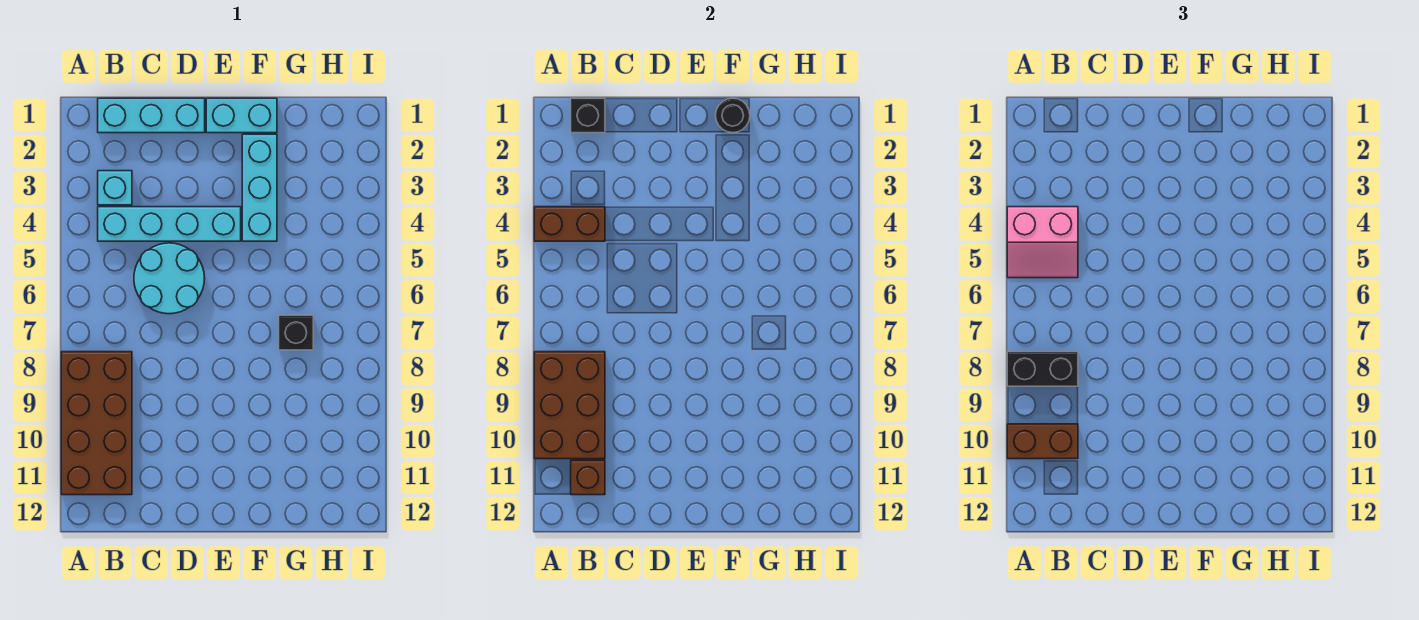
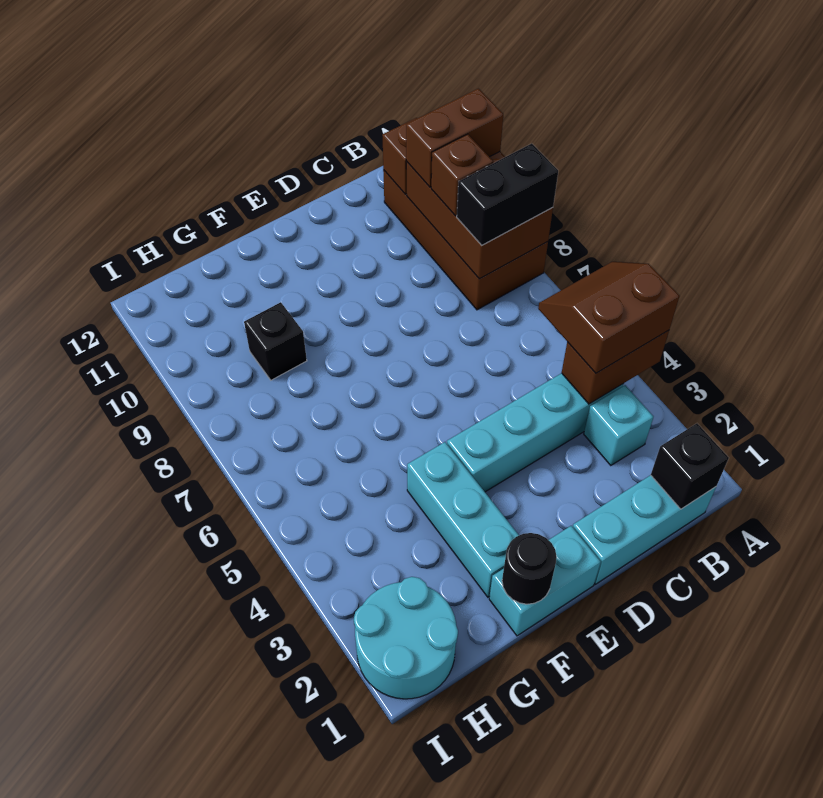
pink 2x2 slope [1007,207,1078,278] -> brown 2x2 slope [538,262,680,373]
none -> brown 1x1 brick [431,134,493,216]
cyan 2x2 round brick [134,243,205,314] -> cyan 2x2 round brick moved to [354,577,458,699]
black 1x1 brick [279,315,313,350] -> black 1x1 brick moved to [244,302,307,380]

